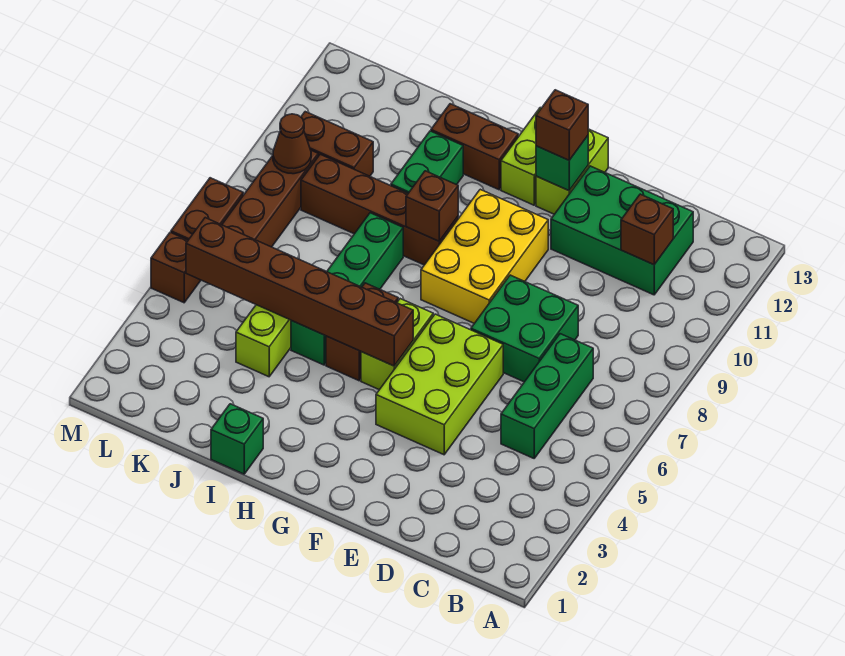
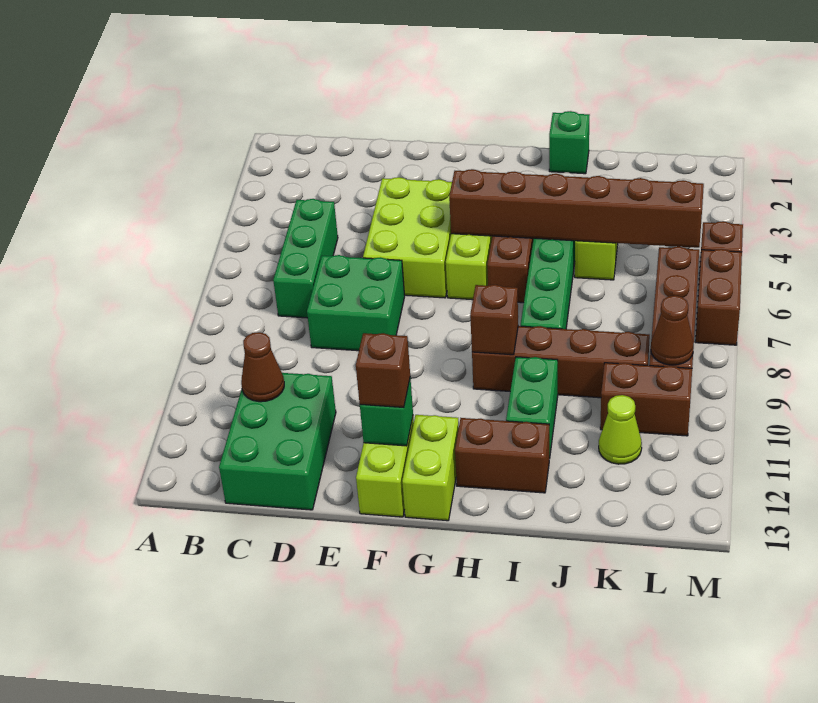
green 2x3 brick [551,166,693,295] -> green 2x3 brick turned to [219,373,336,510]
brown 1x1 brick [621,194,673,265] -> brown 1x1 cone [241,332,284,402]
yellow 2x3 brick [421,189,548,323] -> none
none -> lime 1x1 cone [599,395,642,464]

